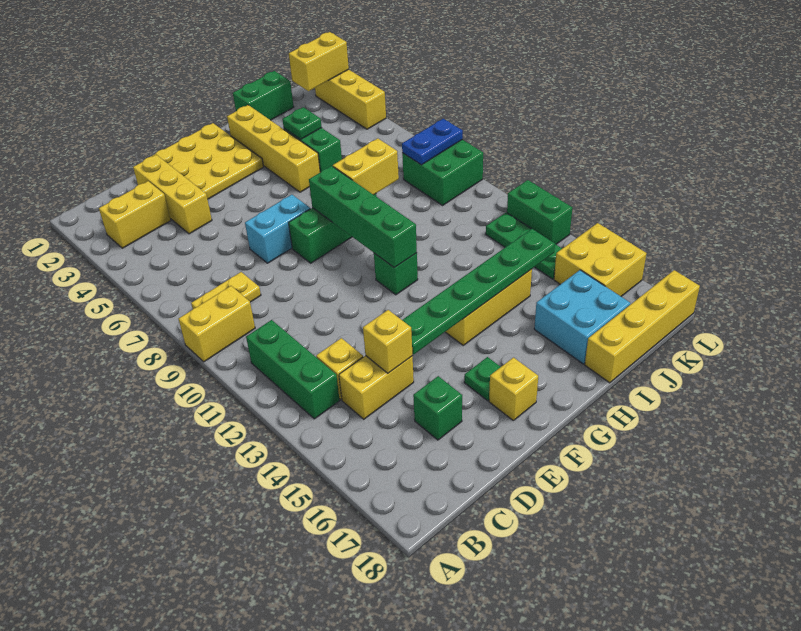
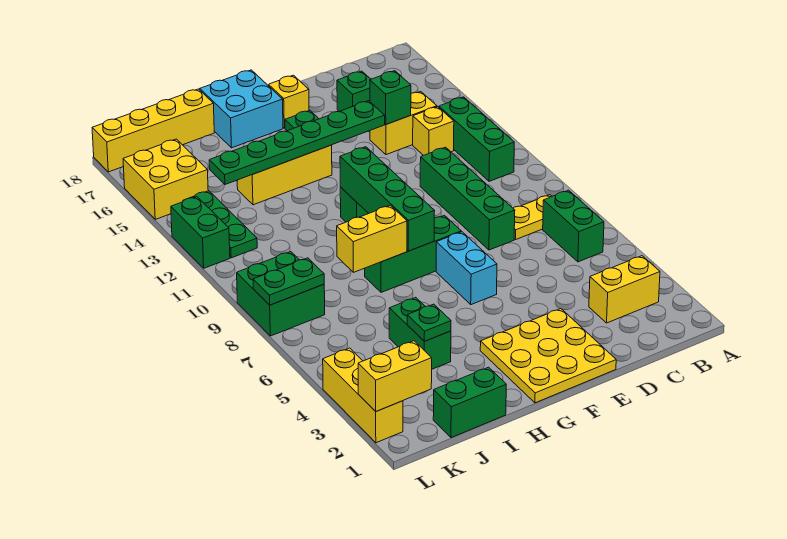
yellow 1x2 brick [179,286,255,362] -> none
none -> green 1x2 brick [543,190,604,262]
yellow 1x3 brick [133,155,212,234] -> none
none -> green 1x4 brick [420,147,515,250]
yellow 1x1 brick [363,310,413,373] -> green 1x1 brick [370,71,411,124]
cyan 1x2 brick [245,195,310,263] -> cyan 1x2 brick turned to [436,232,497,305]
yellow 1x4 brick [227,105,320,192] -> none
cyan 2x2 brick [534,270,630,364] -> cyan 2x2 brick moved to [200,70,283,148]
blue 1x2 plate [402,119,463,165] -> green 1x2 plate [253,258,324,305]

